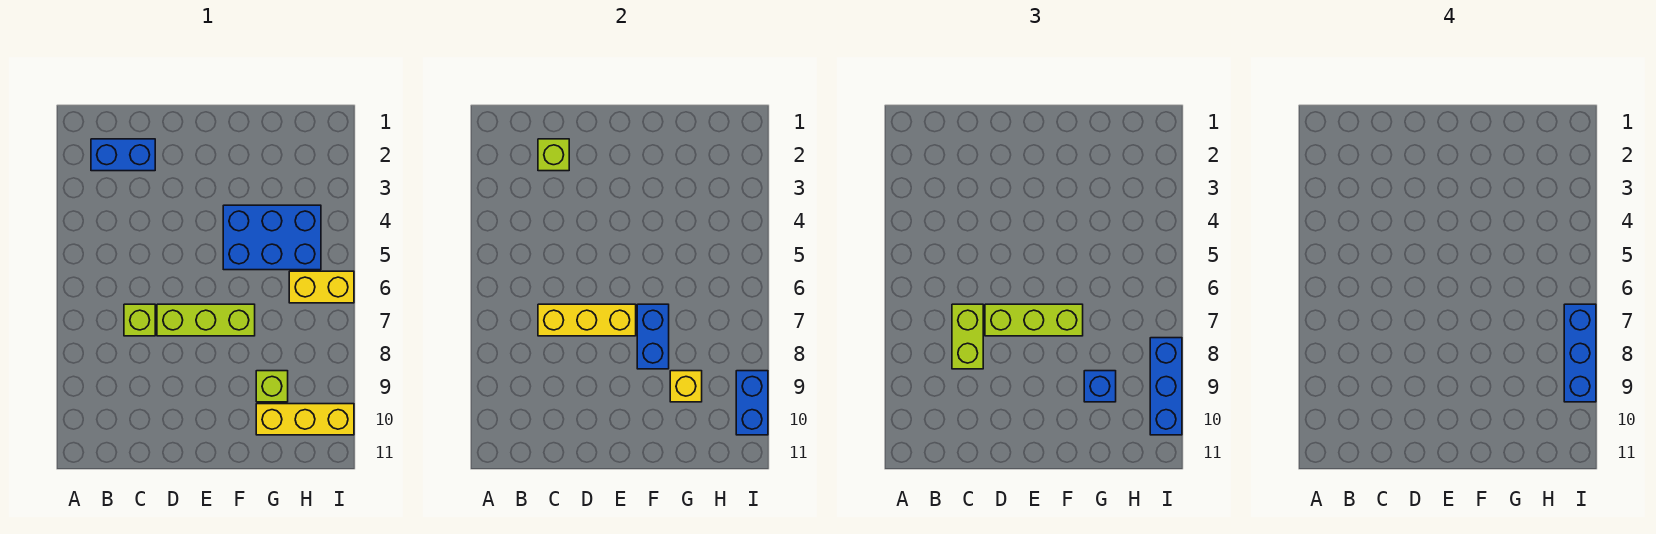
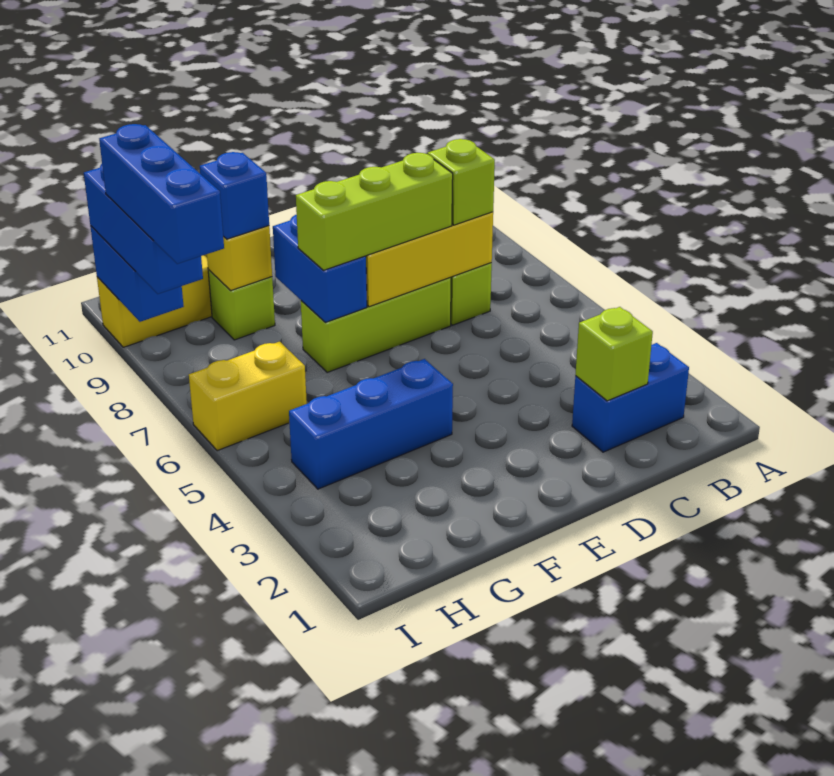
lime 1x2 brick [952,304,983,369] -> lime 1x1 brick [427,139,495,225]
blue 2x3 brick [223,205,321,270] -> blue 1x3 brick [289,359,453,489]

